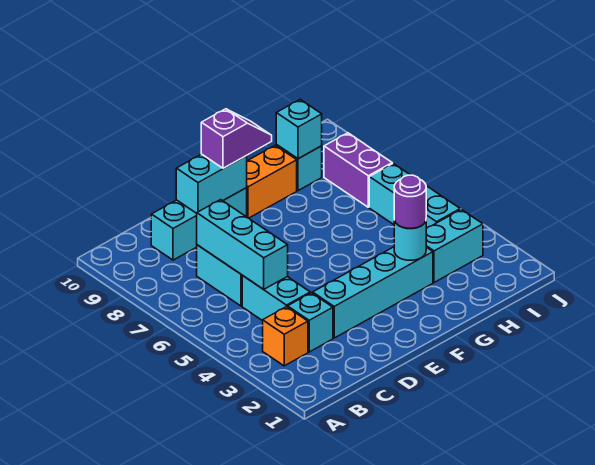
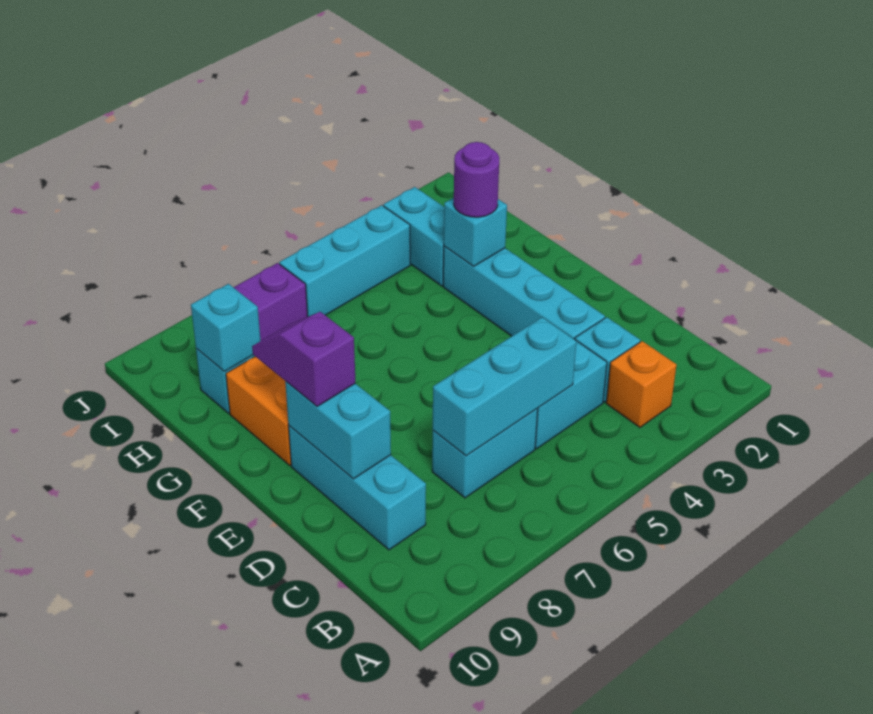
cyan 1x1 round brick [394,221,426,260] -> cyan 1x1 brick [444,198,507,266]

